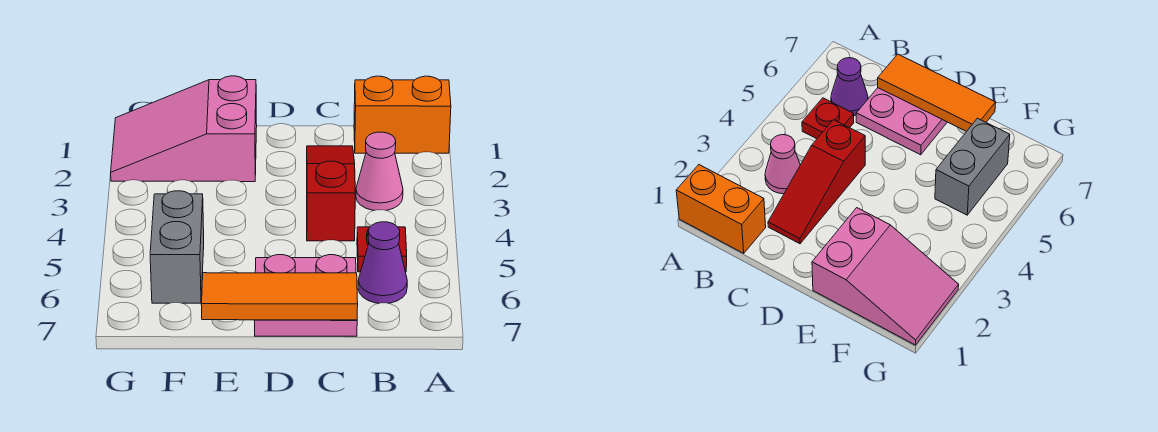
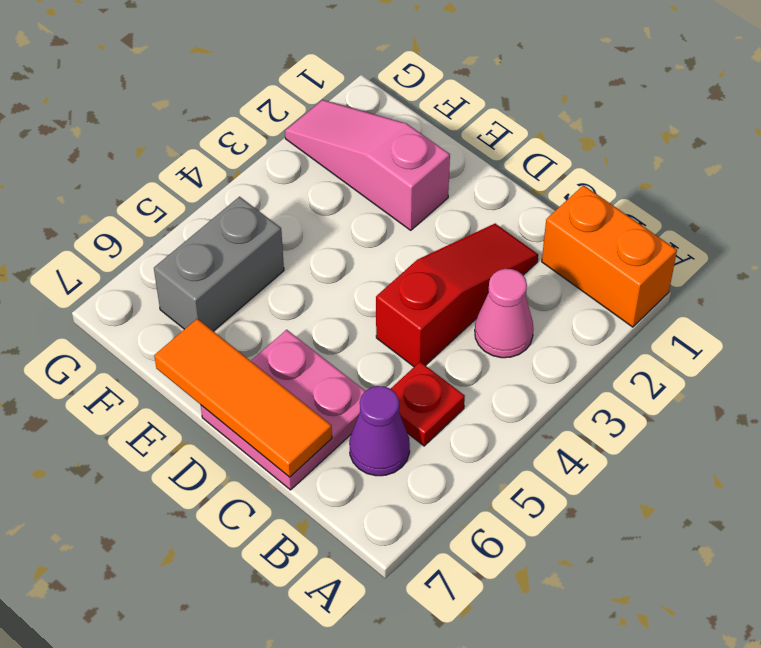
pink 2x3 slope [111,76,257,182] -> pink 1x3 slope [285,100,450,230]

